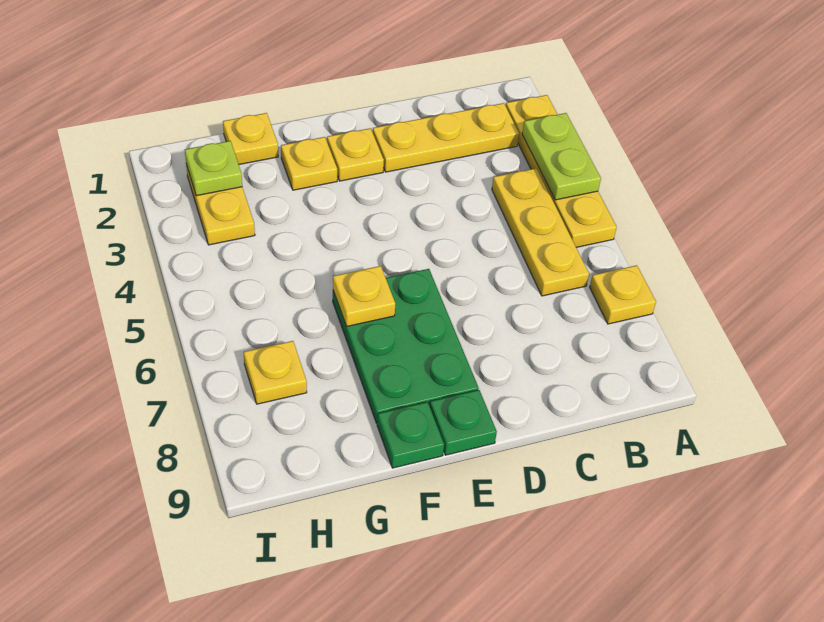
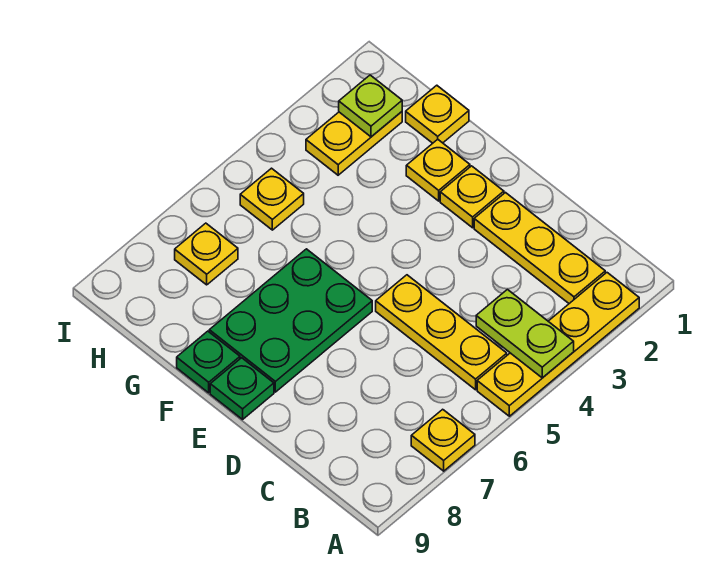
lime 1x2 plate [522,113,601,200] -> lime 1x2 plate turned to [476,290,574,378]
yellow 1x3 plate [492,168,589,296] -> yellow 1x3 plate turned to [376,275,507,390]
yellow 1x1 plate [333,266,395,326] -> yellow 1x1 plate moved to [240,168,304,230]

